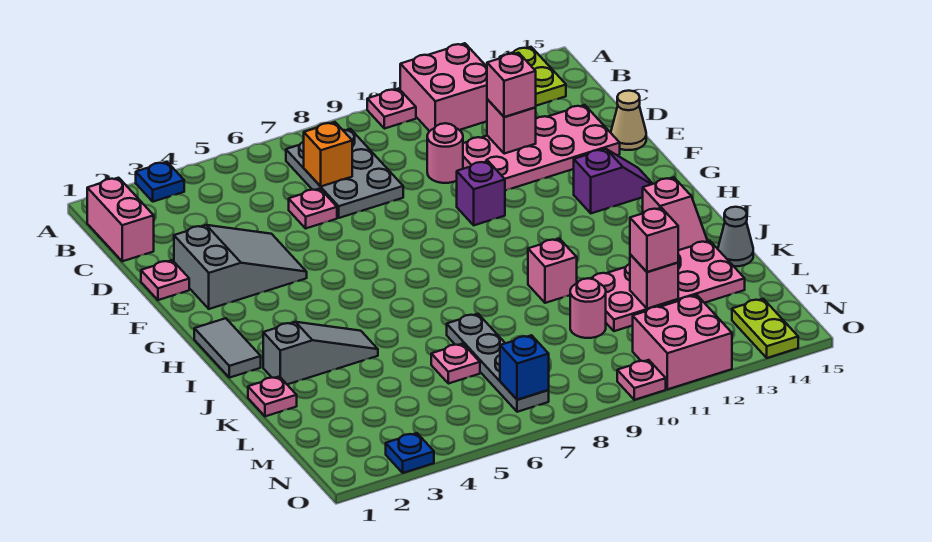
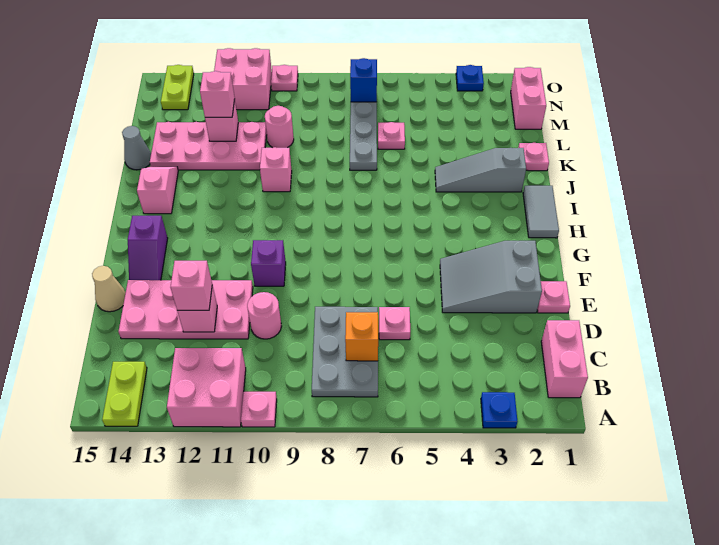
purple 1x2 slope [574,149,653,213] -> purple 1x2 slope turned to [128,216,168,280]
none -> pink 1x2 brick [511,67,546,129]

